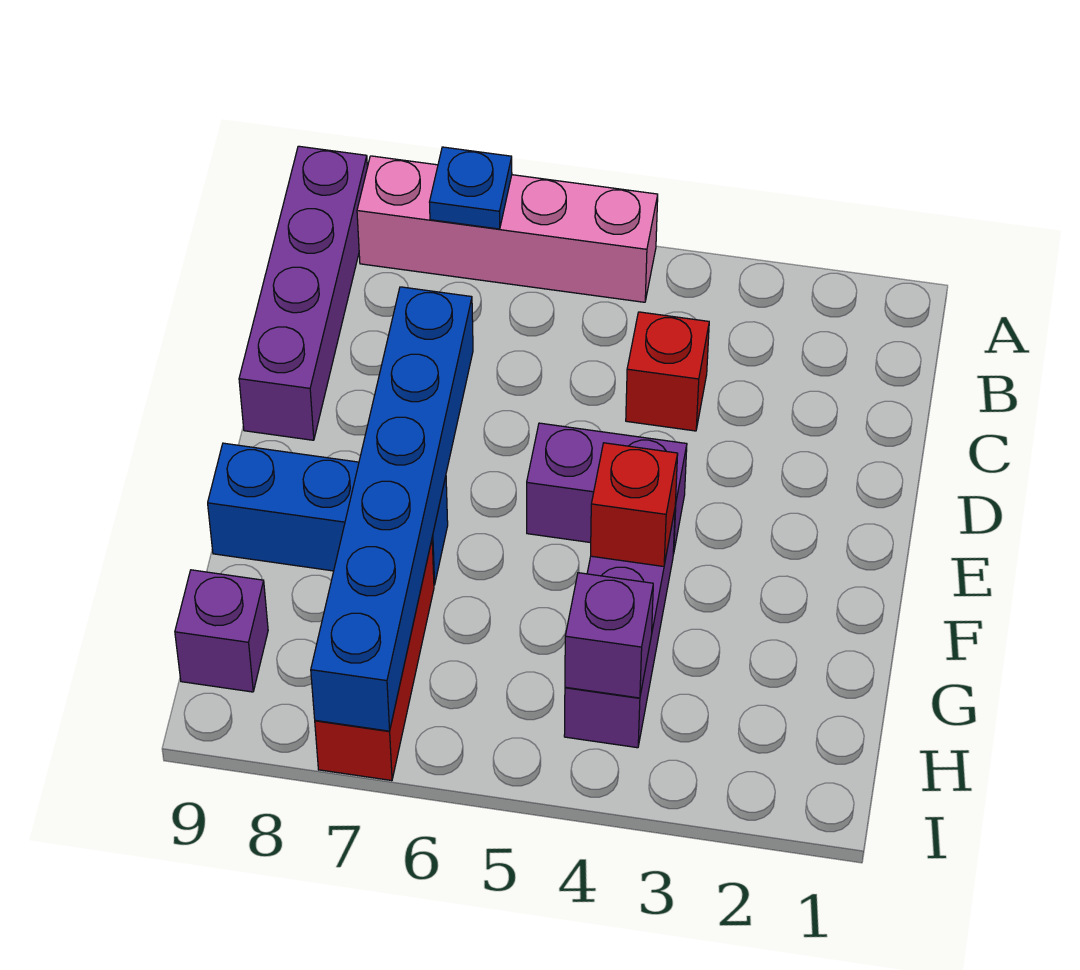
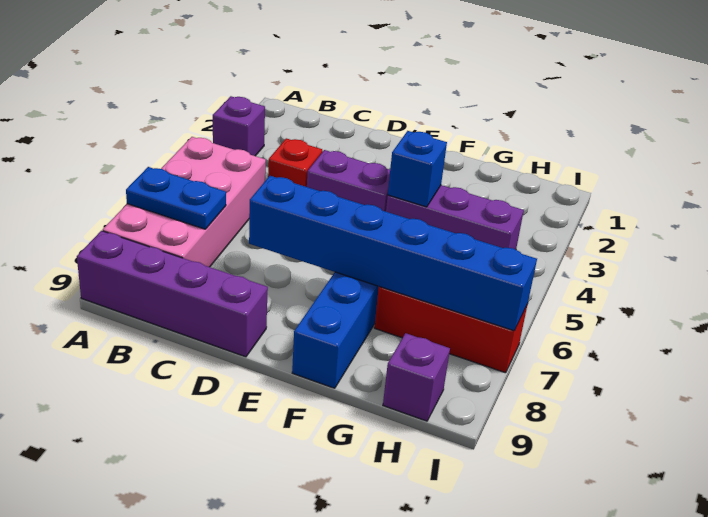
pink 1x4 brick [357,156,658,302] -> pink 2x4 brick [103,137,266,267]
blue 1x1 plate [429,147,512,229] -> blue 1x2 plate [126,167,226,229]
purple 1x2 brick [527,423,687,554] -> purple 1x2 brick turned to [307,150,390,212]
red 1x1 brick [591,443,678,566] -> blue 1x1 brick [388,131,447,207]
purple 1x1 brick [565,573,653,698] -> purple 1x1 brick moved to [213,96,265,156]

